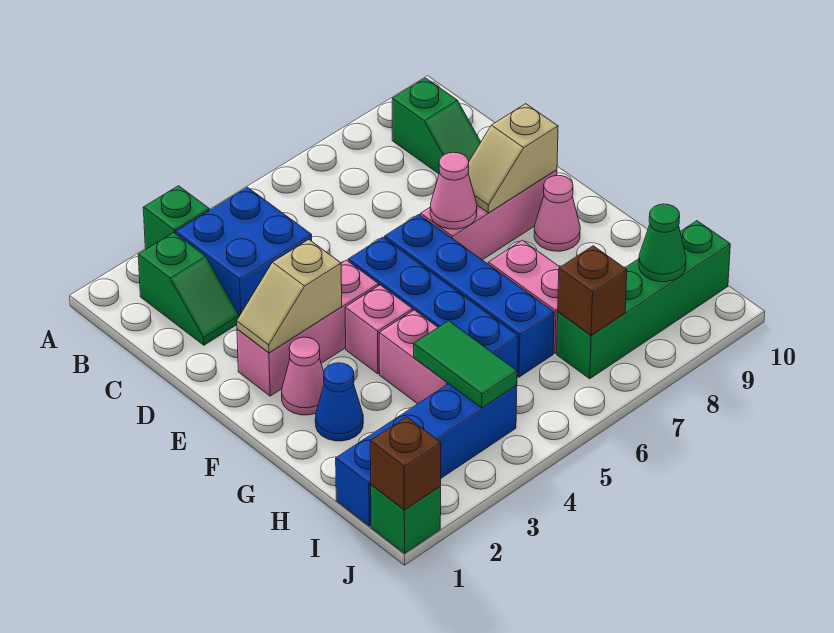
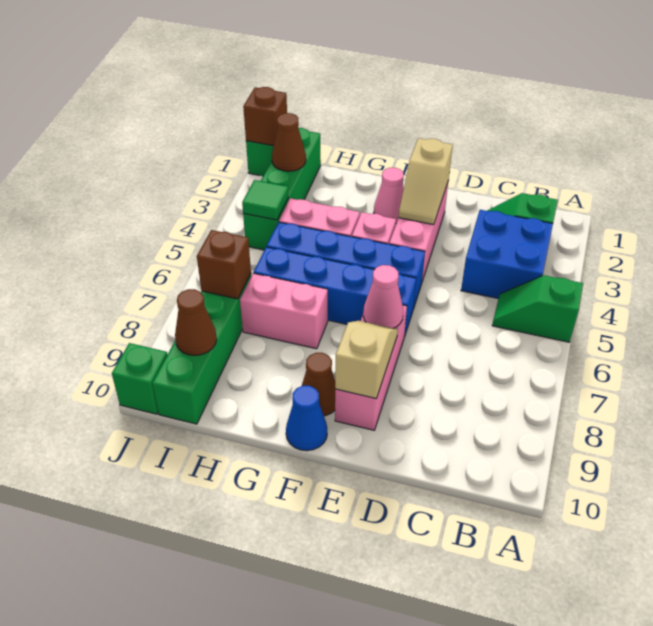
green 1x1 brick [143,186,209,249] -> green 1x1 brick moved to [112,343,167,414]
green 1x2 slope [392,78,481,174] -> green 1x2 slope moved to [492,275,583,342]
tan 1x2 slope [237,240,342,353] -> tan 1x2 slope turned to [398,138,453,225]
pink 1x1 cone [534,175,580,251] -> brown 1x1 cone [302,353,335,416]
blue 1x1 cone [315,363,363,441] -> blue 1x1 cone moved to [286,386,327,451]
green 1x2 tile [414,321,517,408] -> green 1x1 tile [242,180,288,220]
blue 1x4 brick [336,384,517,526] -> green 1x4 brick [243,128,321,250]
none -> brown 1x1 cone [272,113,306,171]
green 1x1 cone [639,204,686,282] -> brown 1x1 cone [175,289,217,355]

